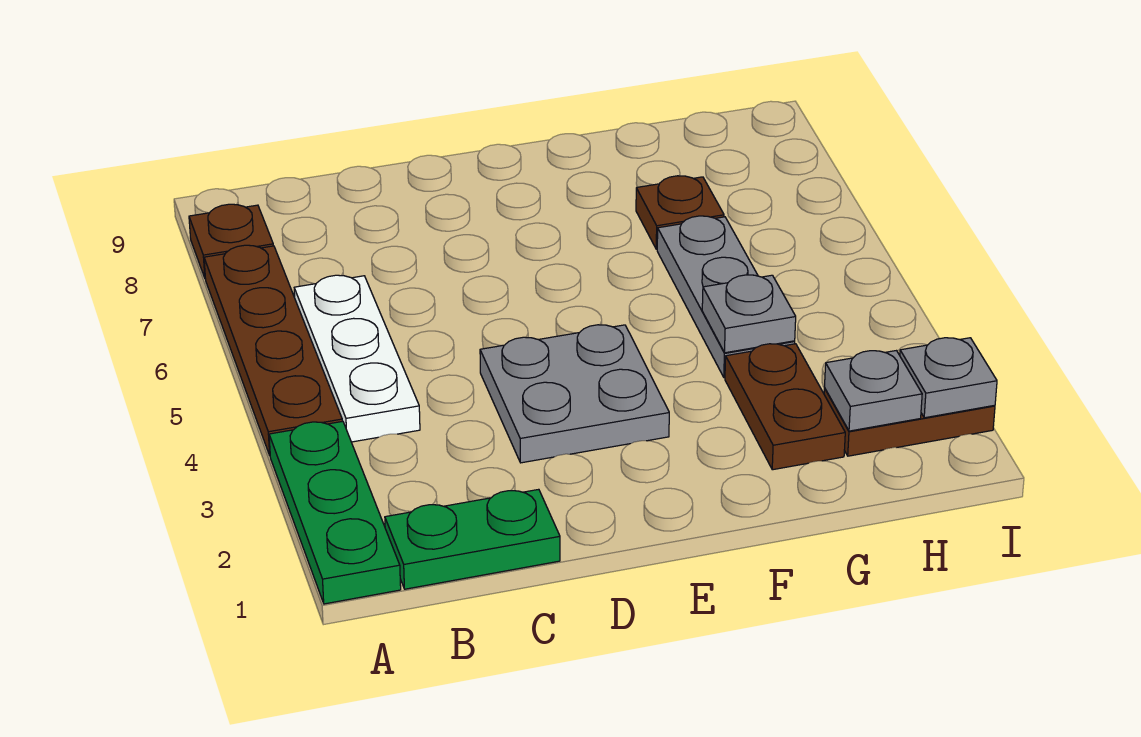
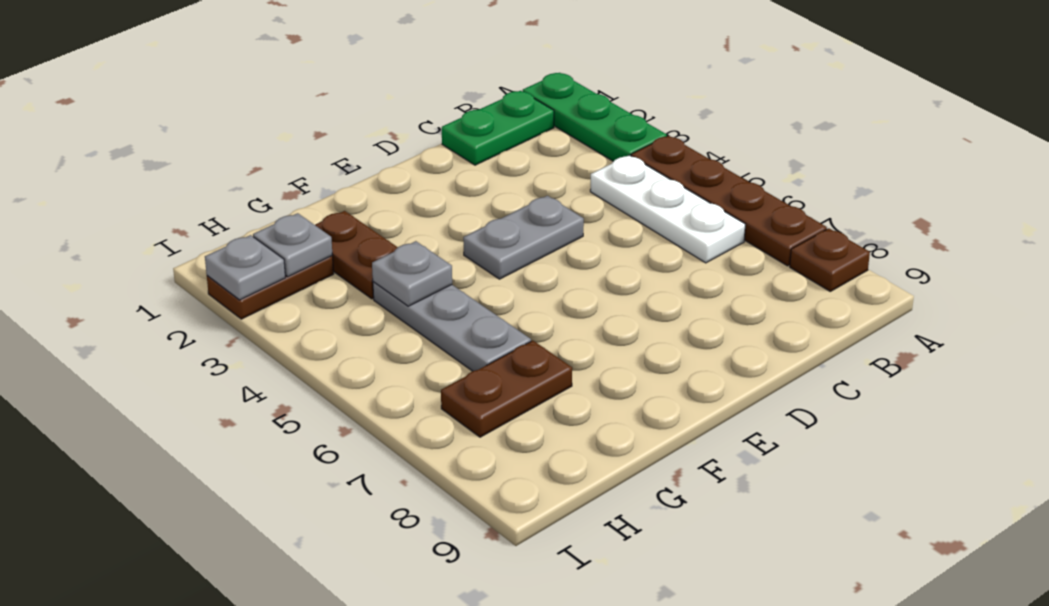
grey 2x2 plate [480,325,669,463] -> grey 1x2 plate [463,196,584,279]
brown 1x1 plate [636,176,724,249] -> brown 1x2 plate [441,341,572,437]

